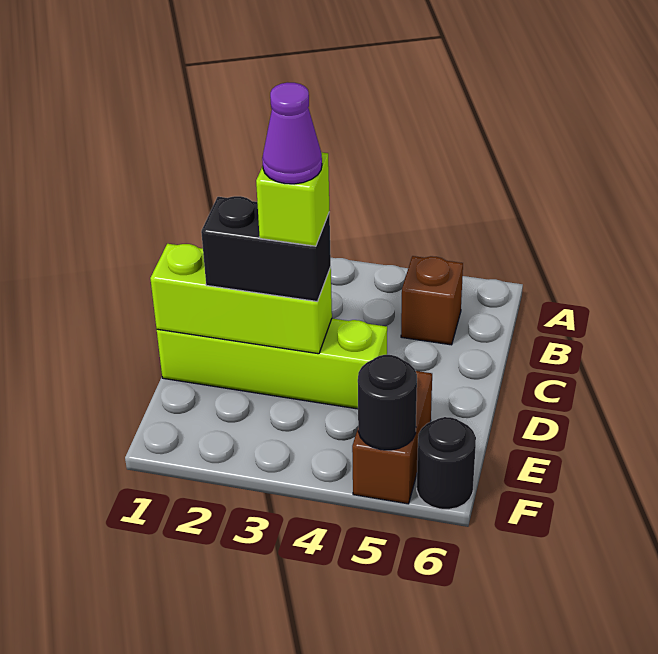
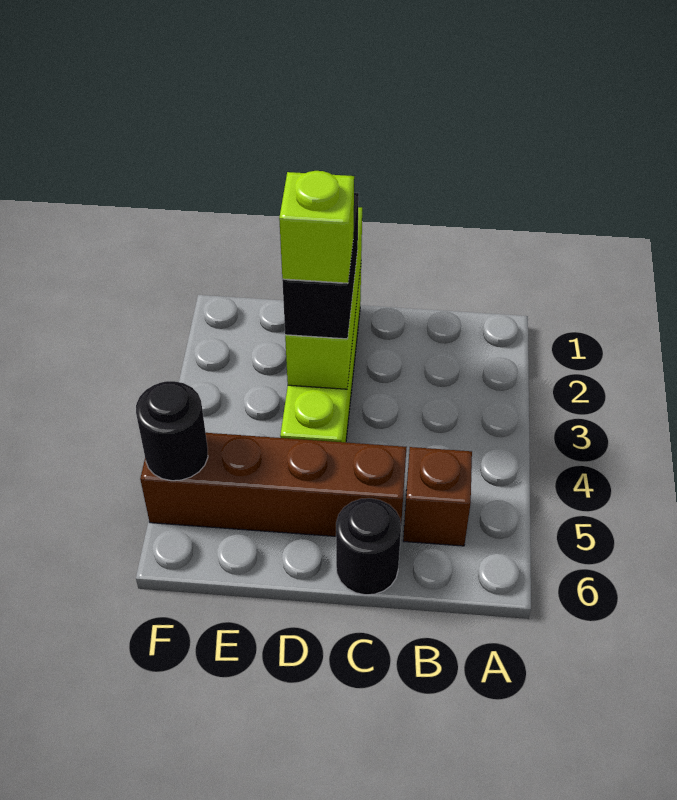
purple 1x1 cone [262,83,322,184] -> none
brown 1x2 brick [352,371,432,504] -> brown 1x4 brick [140,433,407,536]
black 1x1 round brick [417,417,476,510] -> black 1x1 round brick moved to [336,498,401,595]

